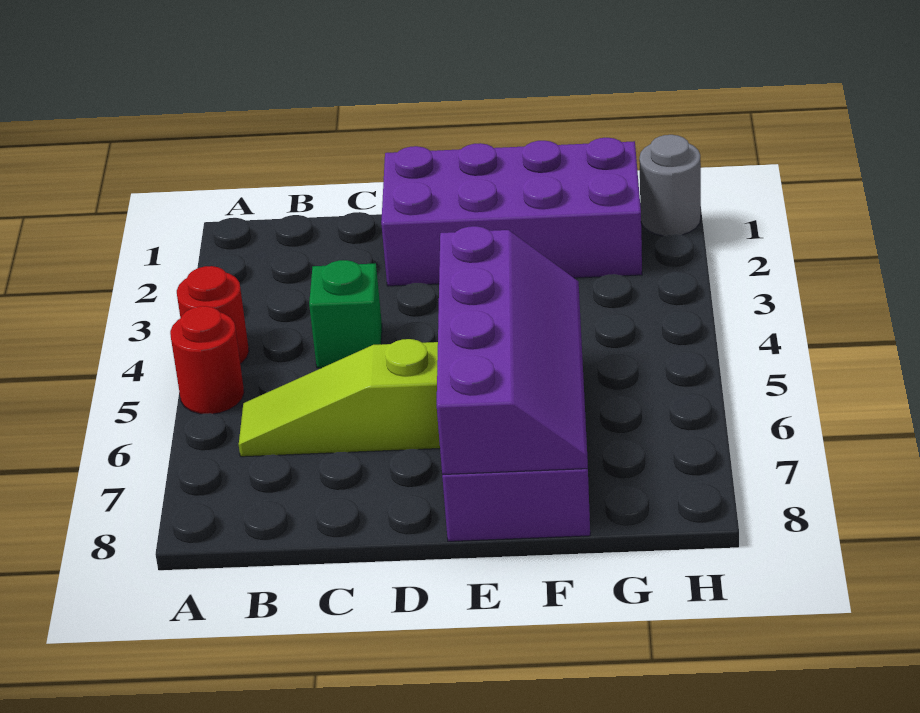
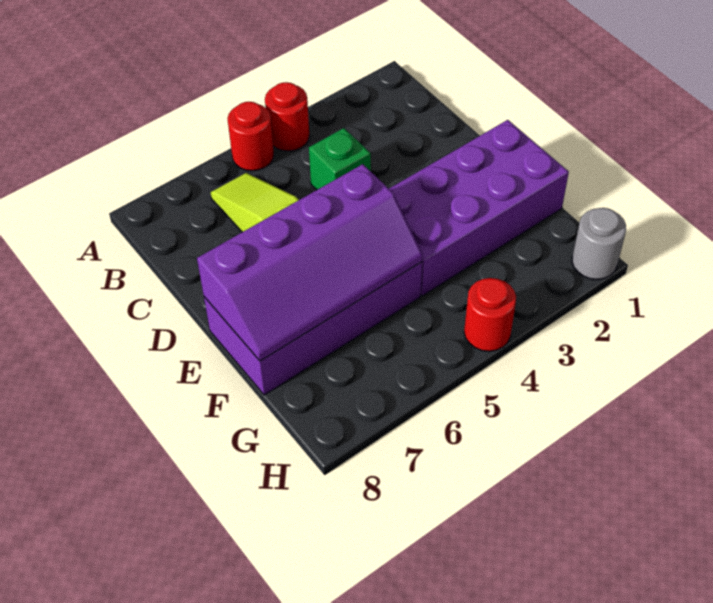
purple 2x4 brick [381,138,642,286] -> purple 2x4 brick turned to [389,120,569,296]
none -> red 1x1 round brick [464,278,516,351]

